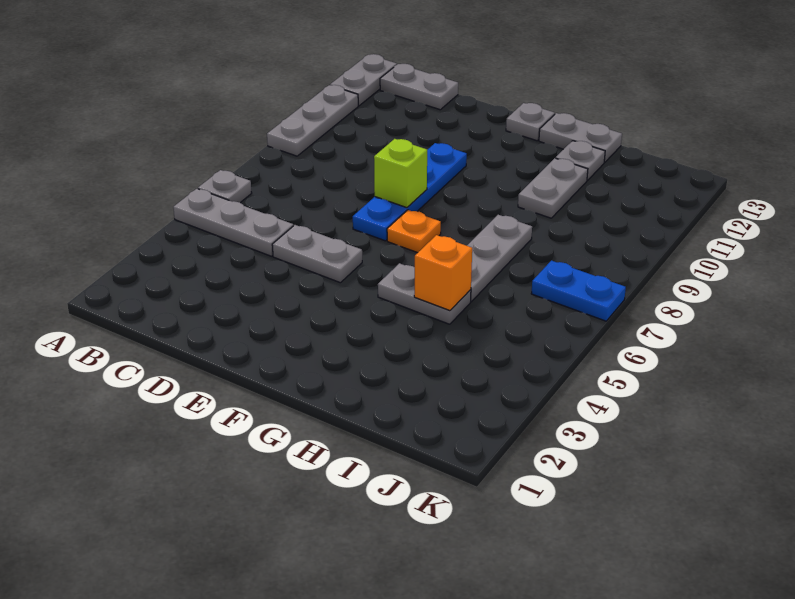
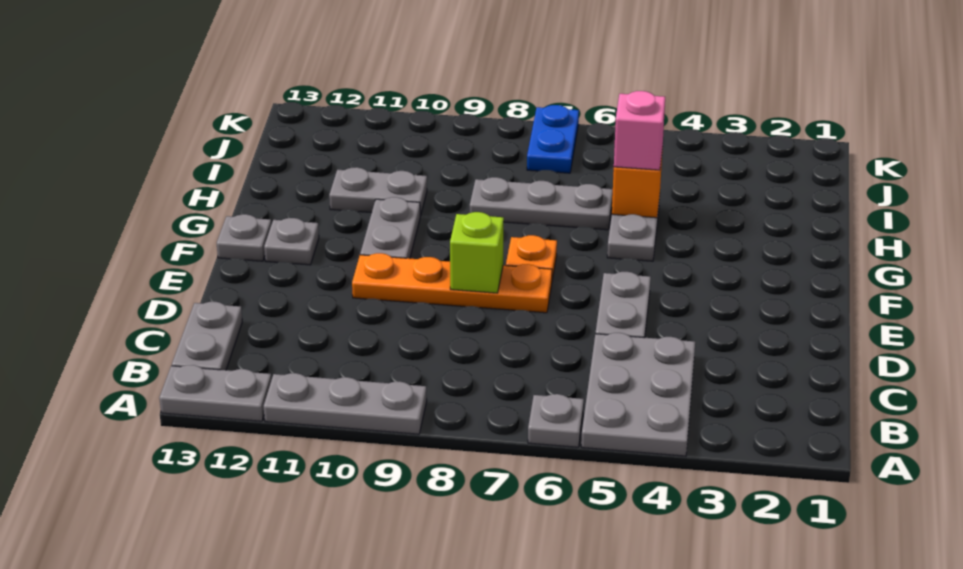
grey 1x3 plate [173,189,293,256] -> grey 2x3 plate [581,333,695,456]
blue 1x4 plate [353,143,467,241] -> orange 1x4 plate [352,253,552,313]
grey 1x2 plate [539,113,622,162] -> grey 1x2 plate moved to [360,197,420,259]
none -> pink 1x1 brick [614,91,665,170]
grey 1x1 plate [556,141,605,180] -> grey 1x1 plate moved to [264,218,319,265]

